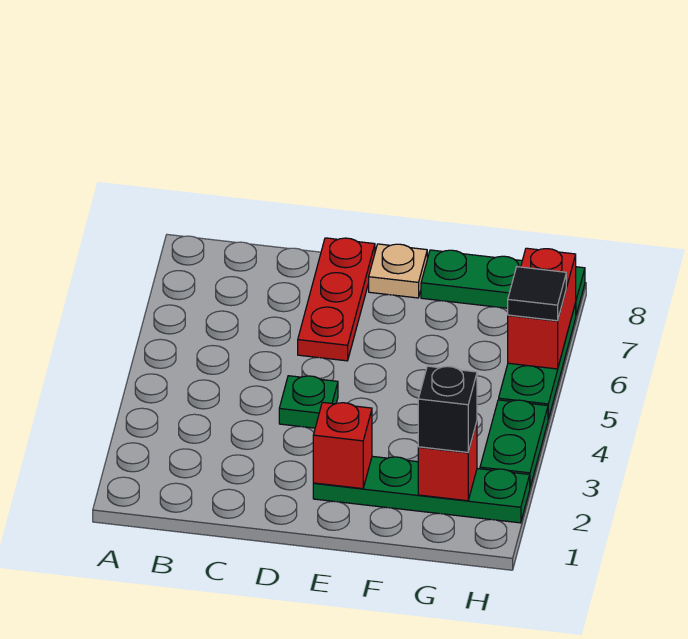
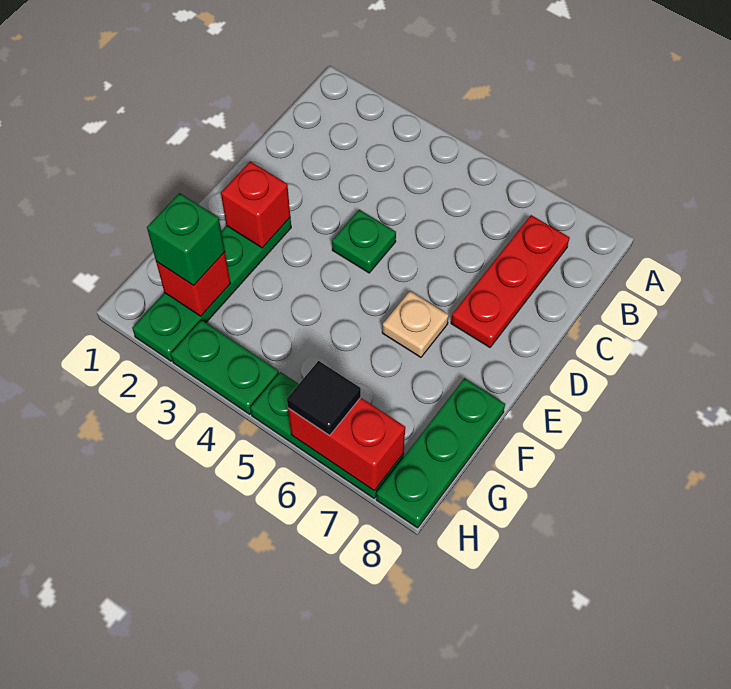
red 1x3 plate [298,238,375,361] -> red 1x3 plate turned to [451,215,570,347]
tan 1x1 plate [369,244,427,298] -> tan 1x1 plate moved to [382,291,449,357]
black 1x1 brick [418,366,477,452] -> green 1x1 brick [147,193,225,285]

